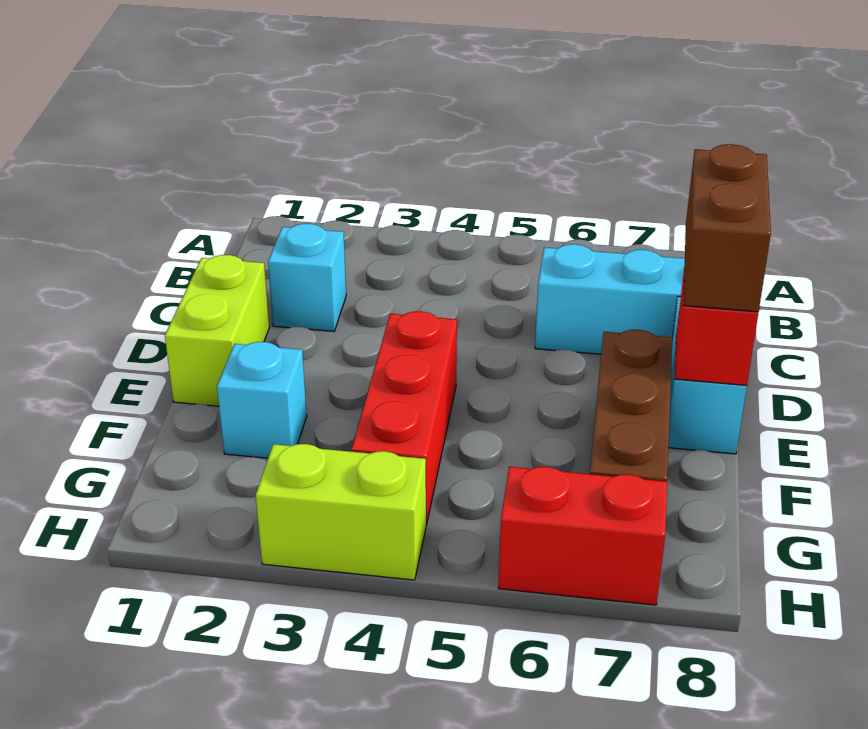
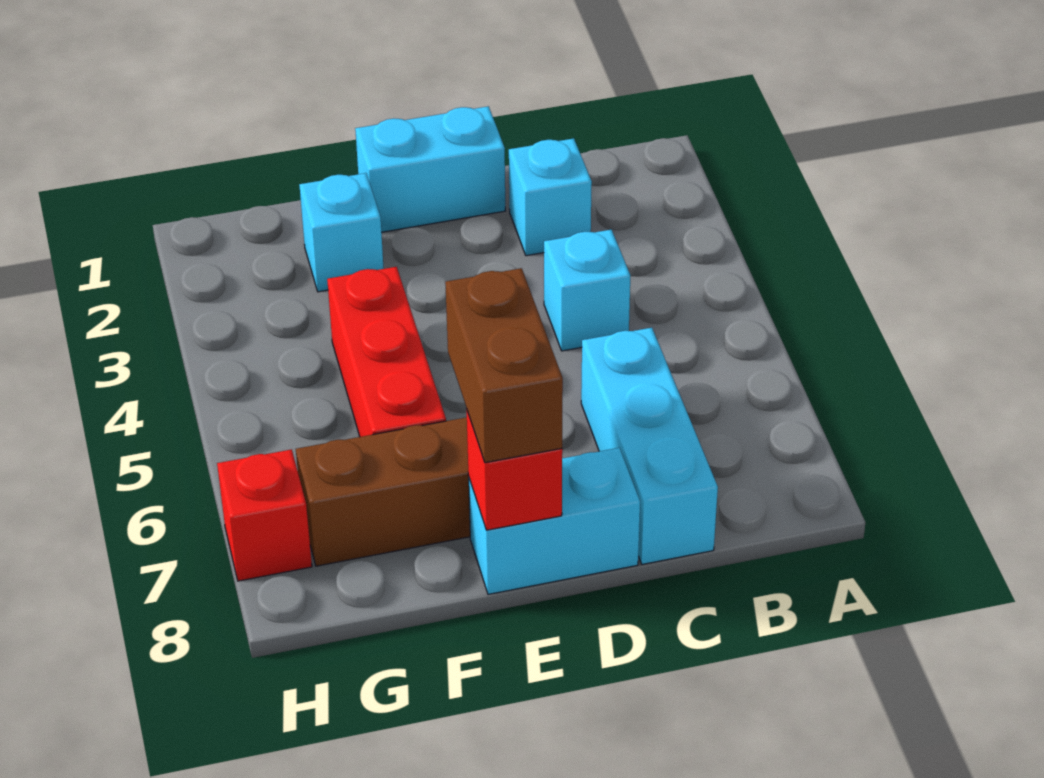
none -> cyan 1x1 brick [544,230,630,351]
lime 1x2 brick [165,255,269,406] -> cyan 1x2 brick [355,106,506,232]
brown 1x2 brick [684,144,771,312] -> brown 1x2 brick turned to [445,268,563,463]
red 1x3 brick [352,311,457,525] -> red 1x3 brick turned to [327,267,446,437]
lime 1x2 brick [256,444,426,580] -> none
red 1x2 brick [498,467,667,605] -> red 1x1 brick [217,449,312,581]

